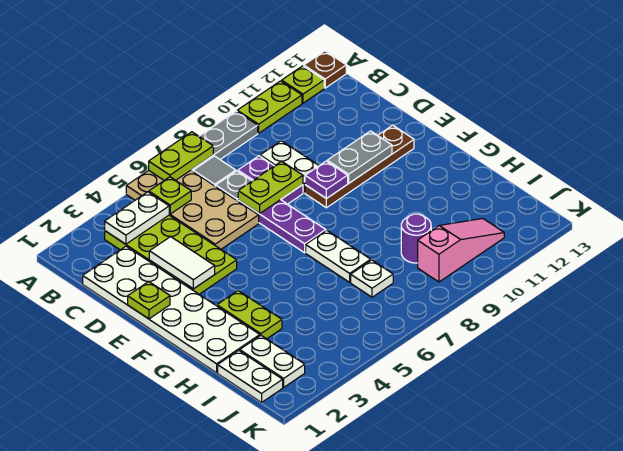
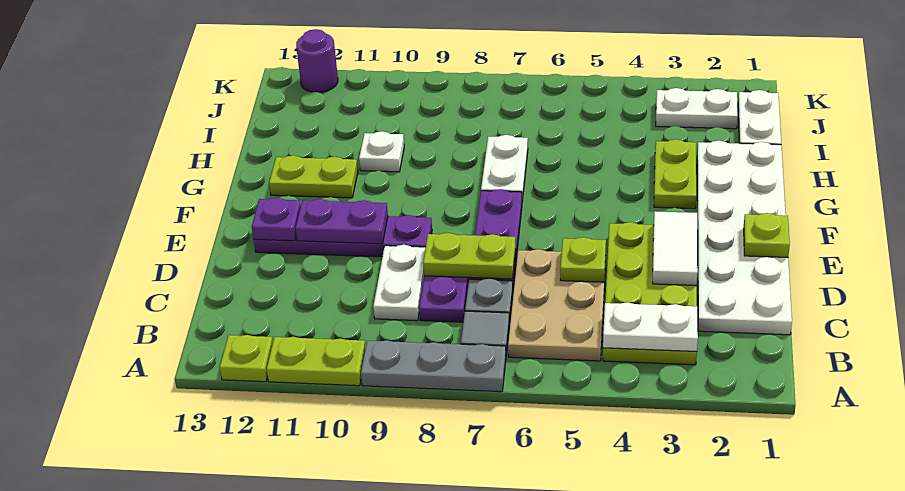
tan 2x4 plate [126,170,259,249] -> tan 2x3 plate [508,249,606,361]
lime 1x2 plate [149,132,213,180] -> lime 1x2 plate moved to [269,155,358,198]
brown 1x1 plate [304,51,346,88] -> none
lime 1x1 plate [149,177,191,214] -> lime 1x1 plate moved to [560,237,606,282]
brown 1x4 plate [305,125,414,208] -> purple 1x4 plate [254,215,432,257]
purple 1x1 plate [305,161,348,199] -> purple 1x1 plate moved to [252,198,301,241]
grey 1x2 plate [327,131,392,183] -> purple 1x2 plate [295,199,388,244]
white 1x2 plate [240,335,305,387] -> white 1x2 plate turned to [656,88,738,129]
white 1x1 plate [351,260,393,297] -> white 1x1 plate moved to [359,131,404,172]
purple 1x1 round brick [401,214,431,263] -> purple 1x1 round brick moved to [296,29,338,93]
pink 1x3 slope [418,219,504,282] -> none

